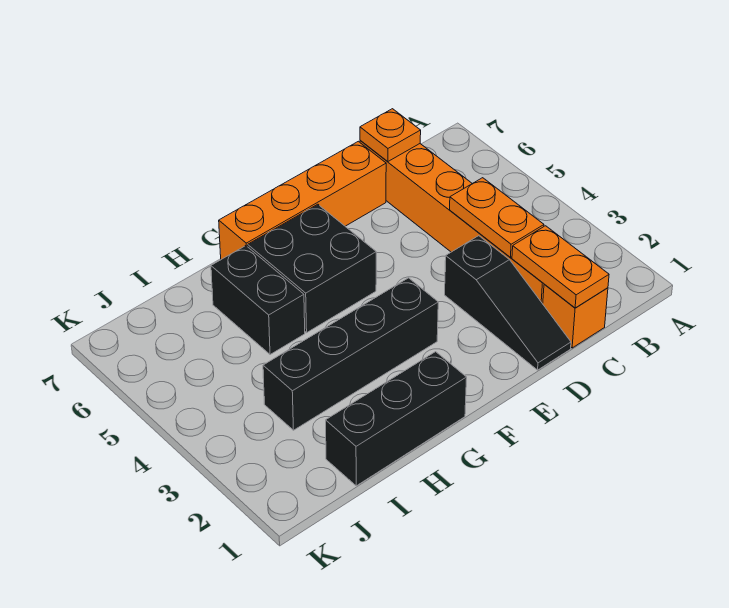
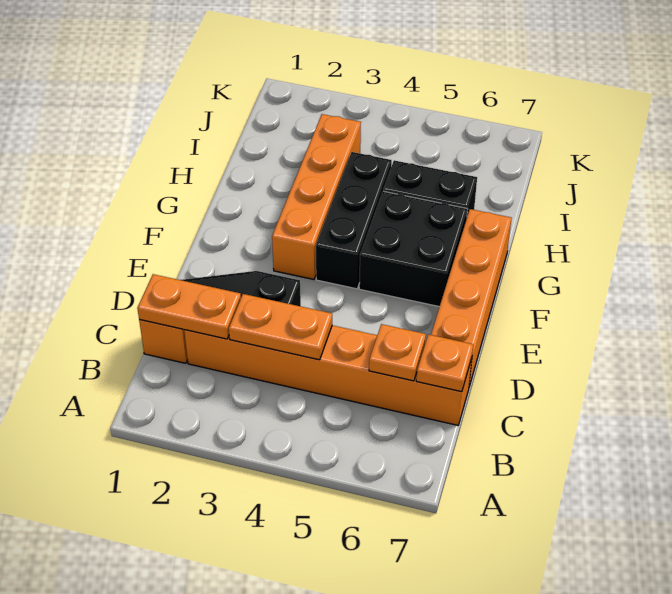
none -> orange 1x1 plate [369,324,426,381]
black 1x4 brick [263,278,438,430] -> orange 1x4 brick [272,114,361,280]
black 1x3 brick [326,352,467,486] -> black 1x3 brick moved to [316,152,392,289]

